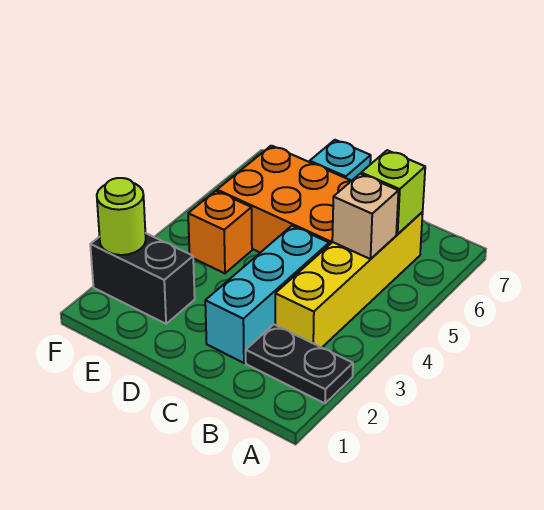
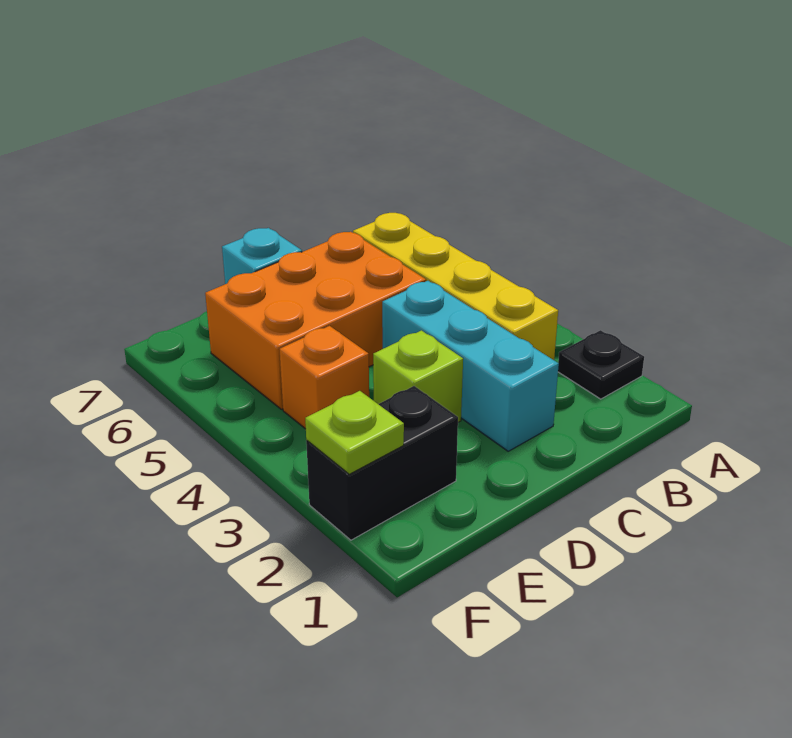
black 1x2 plate [246,325,353,403] -> black 1x1 plate [558,330,644,399]
tan 1x1 brick [332,174,398,259] -> none
lime 1x1 brick [361,150,425,234] -> lime 1x1 brick moved to [373,330,463,422]
lime 1x1 round brick [97,178,146,255] -> lime 1x1 plate [305,391,404,474]

